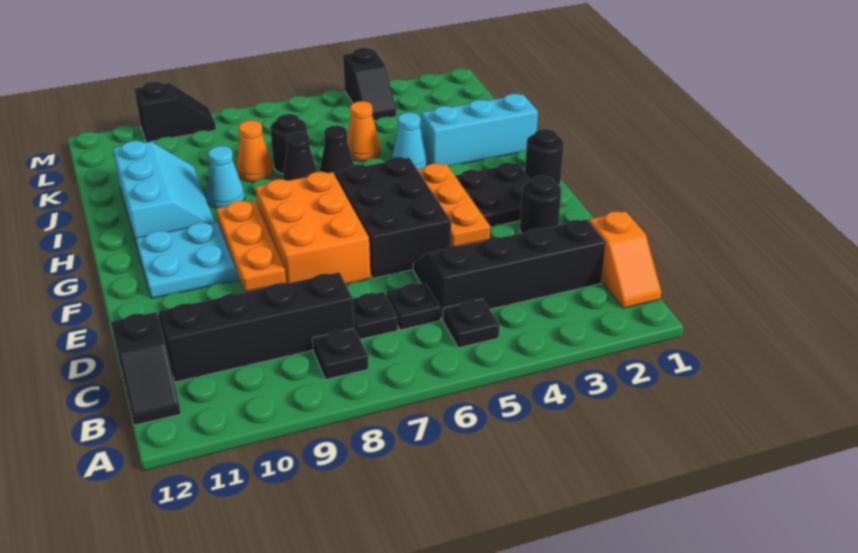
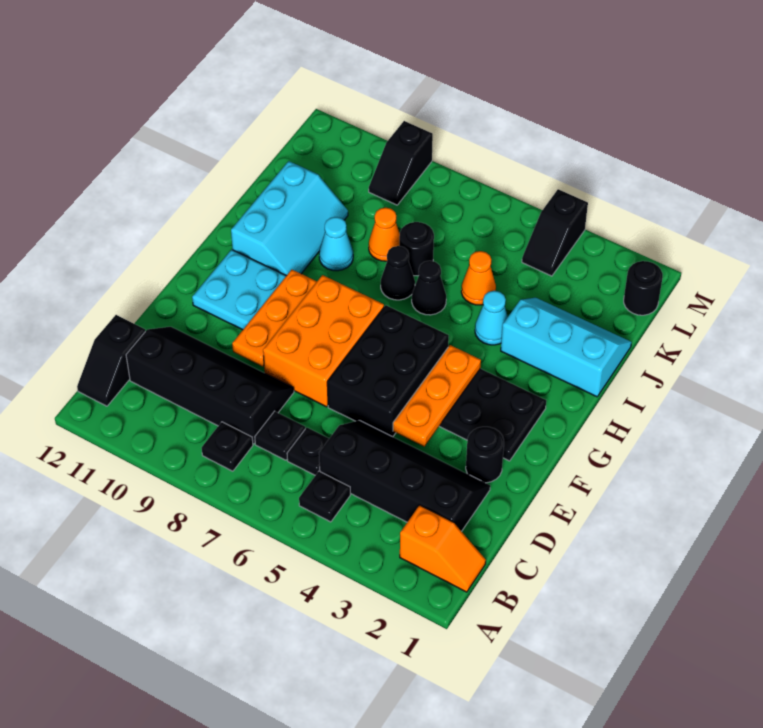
orange 1x2 slope [589,211,661,308] -> orange 1x2 slope turned to [400,505,486,592]
black 1x1 round brick [525,129,564,185] -> black 1x1 round brick moved to [624,261,663,315]
black 1x2 slope [135,81,216,142] -> black 1x2 slope turned to [369,121,433,205]

